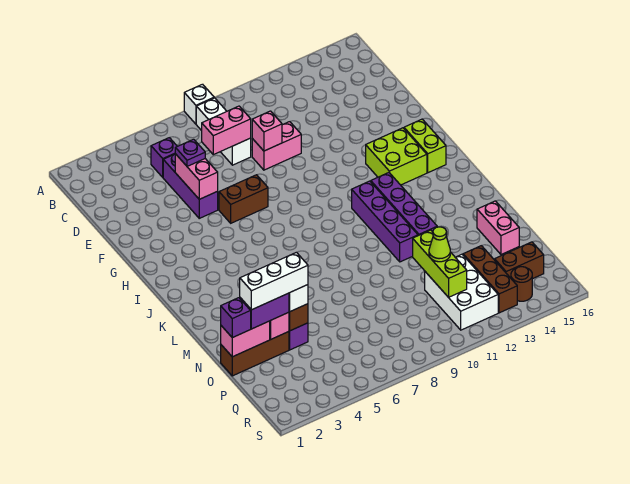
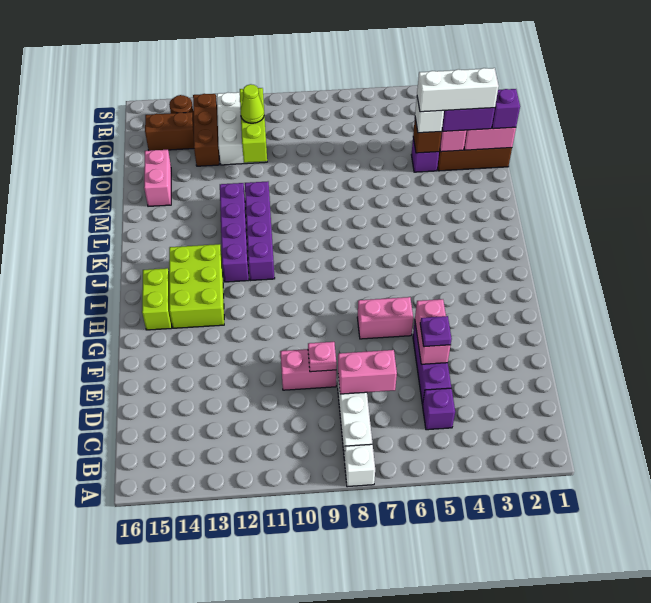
pink 1x1 brick [252,111,282,151] -> pink 1x1 plate [308,342,337,372]
brown 1x2 brick [219,175,268,223] -> pink 1x2 brick [357,297,413,339]
lime 2x2 brick [366,128,427,185] -> lime 2x3 brick [169,244,224,328]

